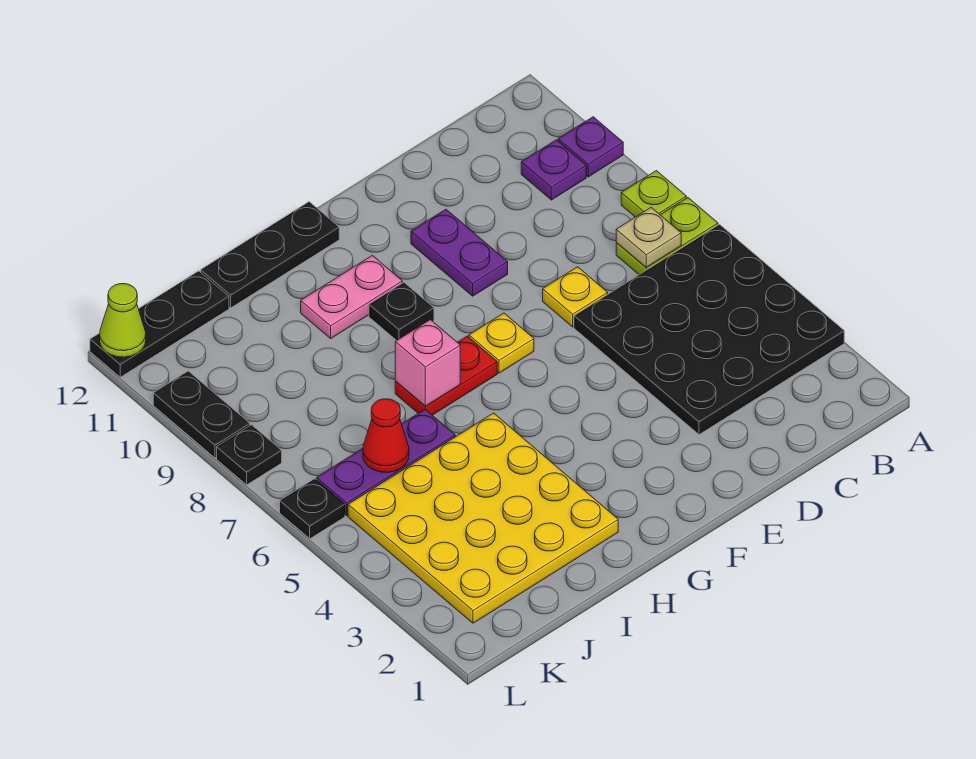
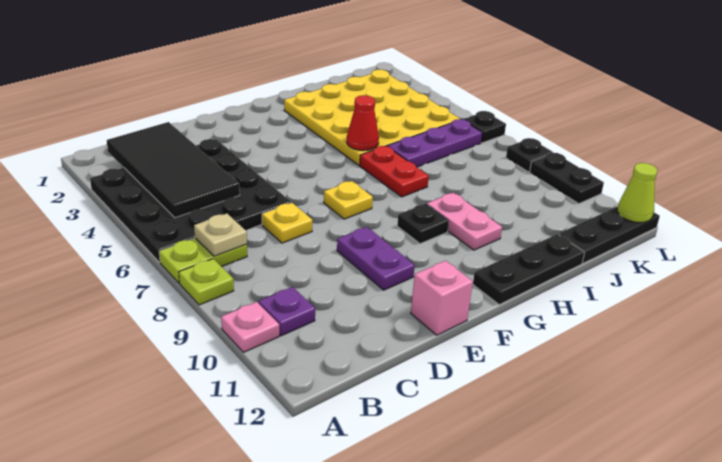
purple 1x1 plate [558,117,623,177] -> pink 1x1 plate [221,302,279,352]
none -> black 2x4 tile [107,122,240,218]
red 1x2 plate [395,336,497,415] -> red 1x2 plate turned to [360,146,429,197]
pink 1x2 plate [301,255,402,338] -> pink 1x2 plate turned to [427,193,502,250]
pink 1x1 brick [395,320,460,406] -> pink 1x1 brick moved to [411,261,473,335]
red 1x1 cone [363,399,409,473] -> red 1x1 cone moved to [347,95,379,151]

